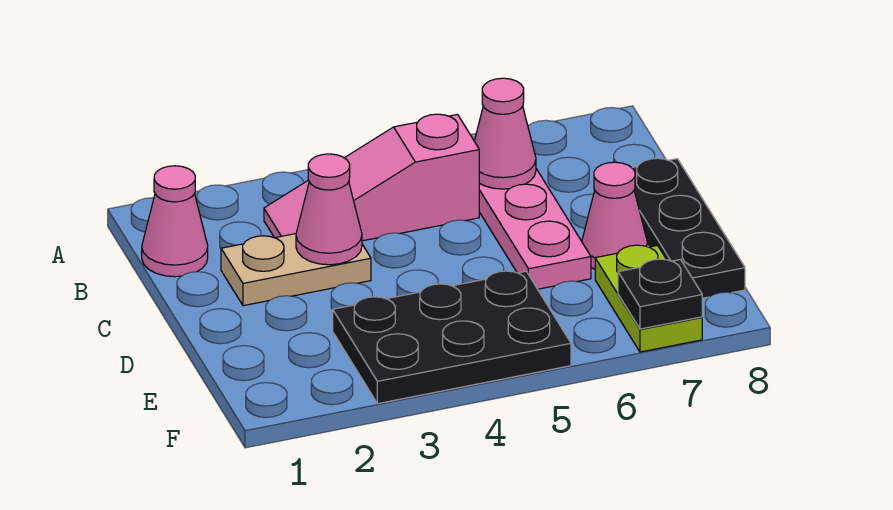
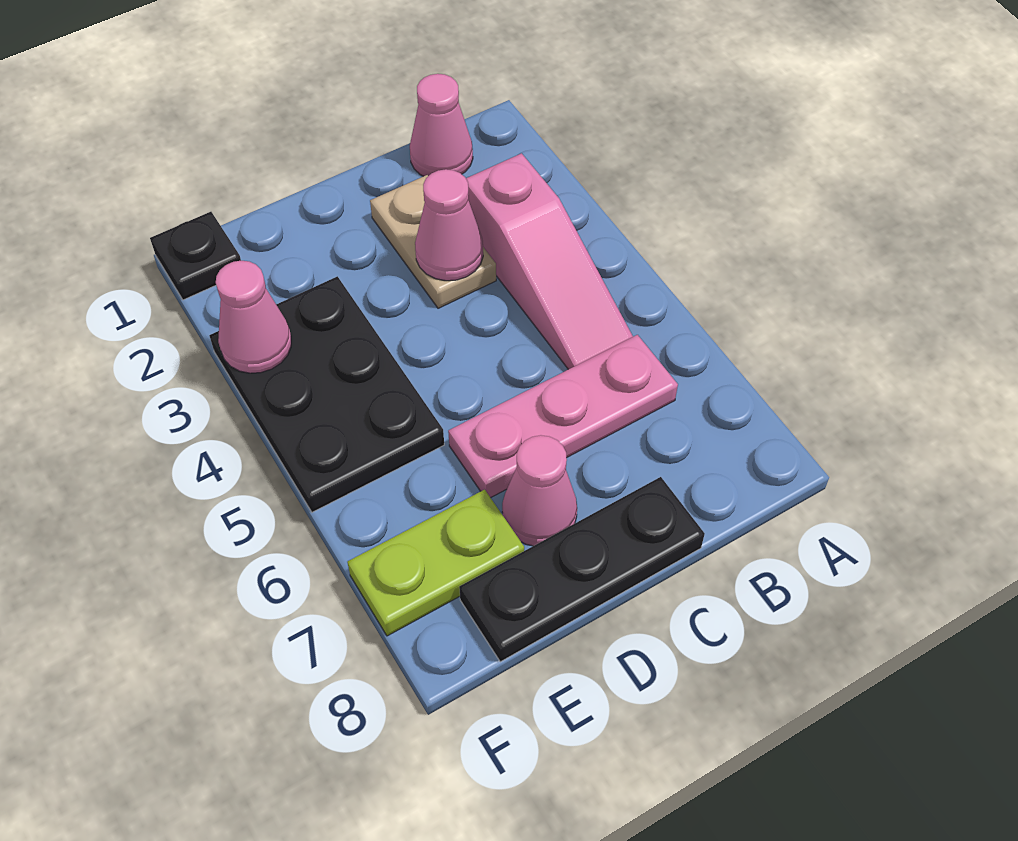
pink 1x3 slope [264,114,479,241] -> pink 1x3 slope turned to [466,153,633,369]
pink 1x1 cone [474,78,536,189] -> pink 1x1 cone moved to [216,261,291,373]
black 1x1 plate [618,259,702,329] -> black 1x1 plate moved to [150,212,241,300]

